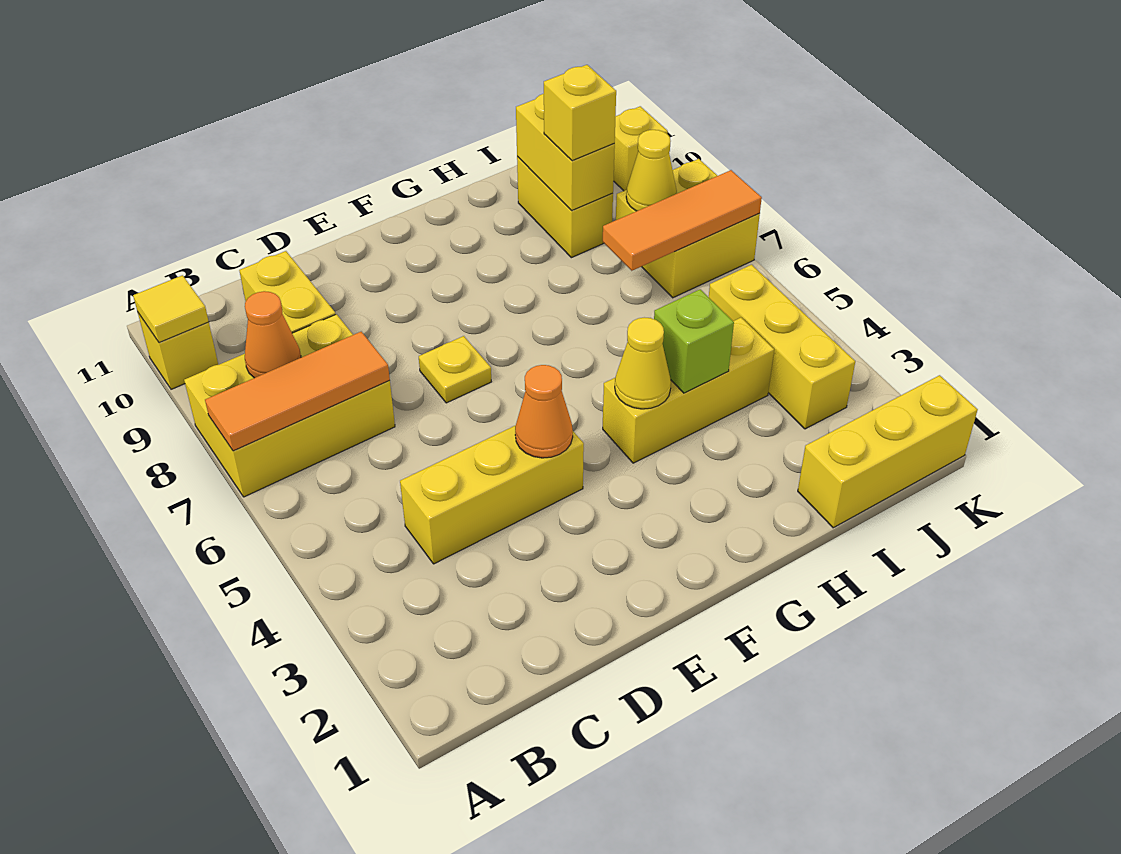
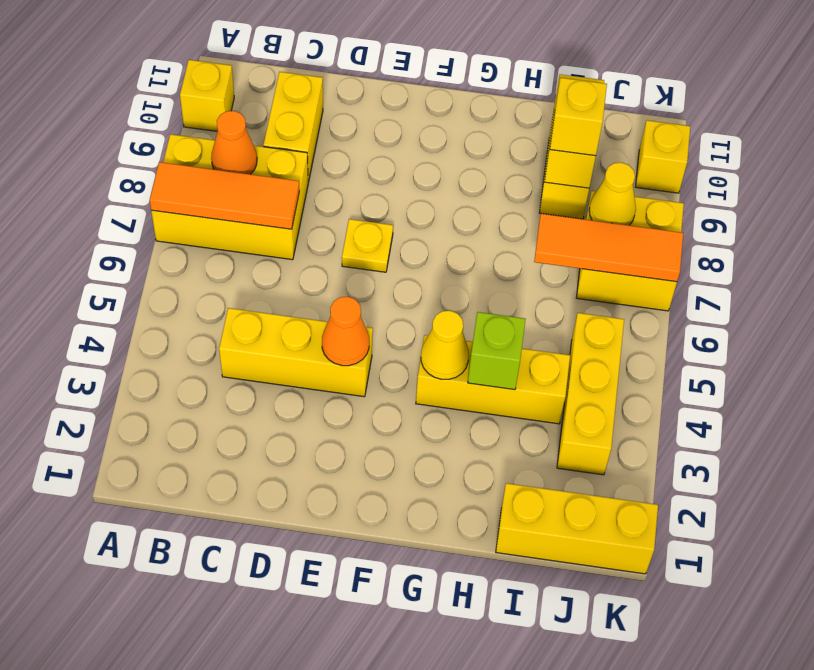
yellow 1x1 tile [133,275,209,343] -> none

